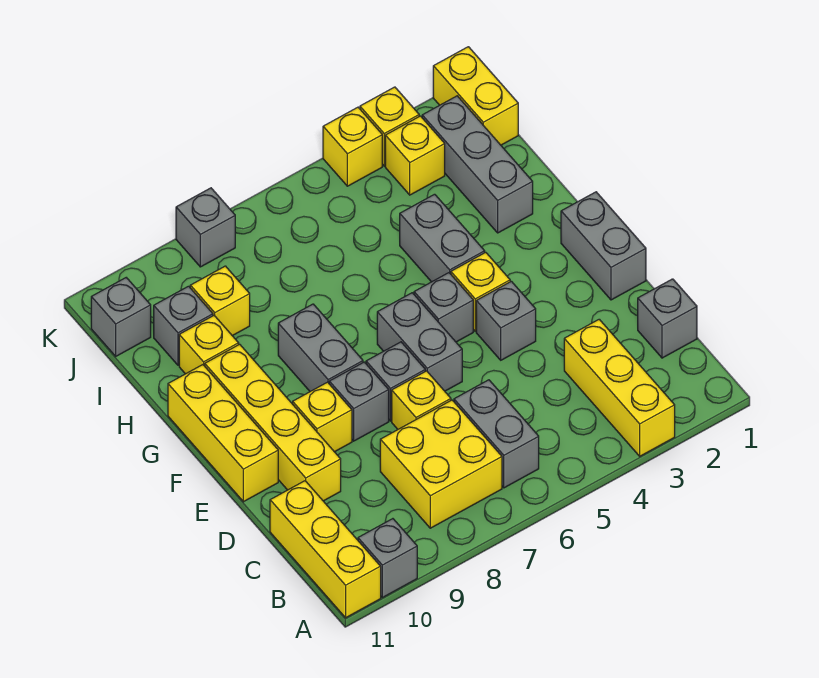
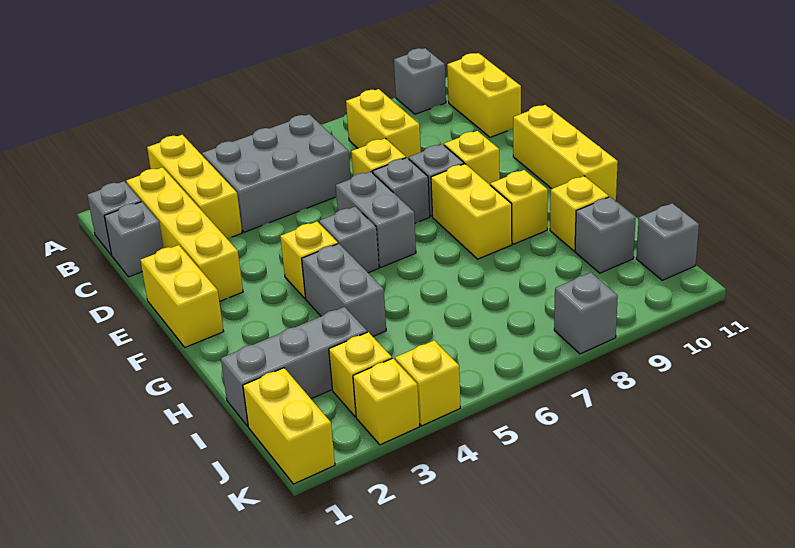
yellow 1x3 brick [270,481,381,618] -> yellow 1x2 brick [447,53,521,137]
grey 1x2 brick [454,380,539,488] -> grey 2x3 brick [202,114,351,232]
yellow 2x2 brick [380,400,502,528] -> yellow 1x2 brick [346,89,421,159]
yellow 1x4 brick [205,344,341,501] -> yellow 1x4 brick moved to [126,167,243,302]
grey 1x2 brick [561,192,646,300] -> yellow 1x2 brick [140,245,224,347]
grey 1x1 brick [476,281,536,360] -> grey 1x1 brick moved to [87,181,141,255]
grey 1x2 brick [278,304,363,391] -> yellow 1x2 brick [431,164,512,259]
grey 1x3 brick [422,96,533,233] -> grey 1x3 brick turned to [221,307,367,426]
yellow 1x1 brick [190,266,250,336] -> yellow 1x1 brick moved to [490,170,548,244]

